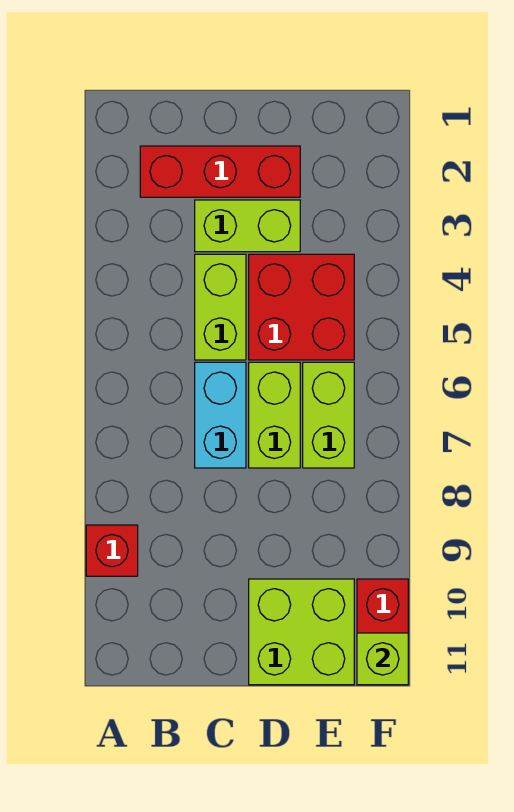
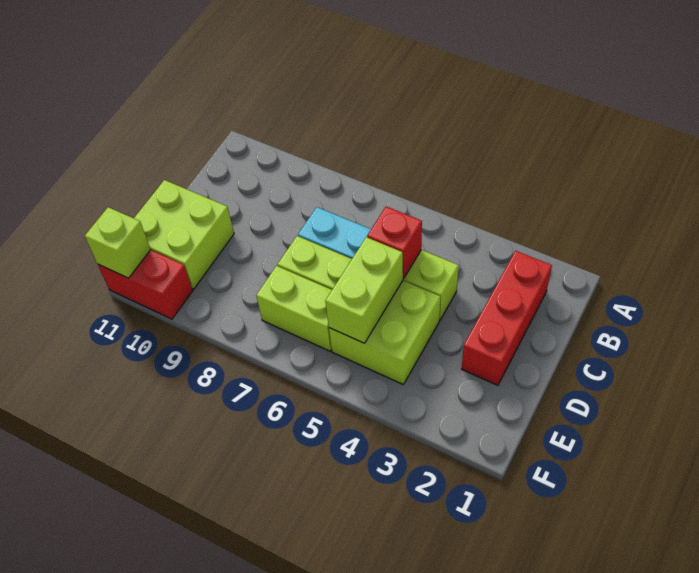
red 1x1 brick [86,525,138,576] -> red 1x1 brick moved to [367,207,422,279]
lime 1x2 brick [195,200,300,252] -> lime 1x2 brick moved to [325,237,403,343]
red 2x2 brick [249,254,354,360] -> lime 2x2 brick [329,281,440,385]

